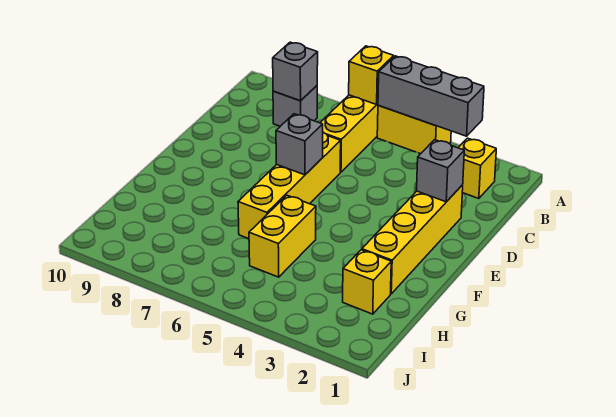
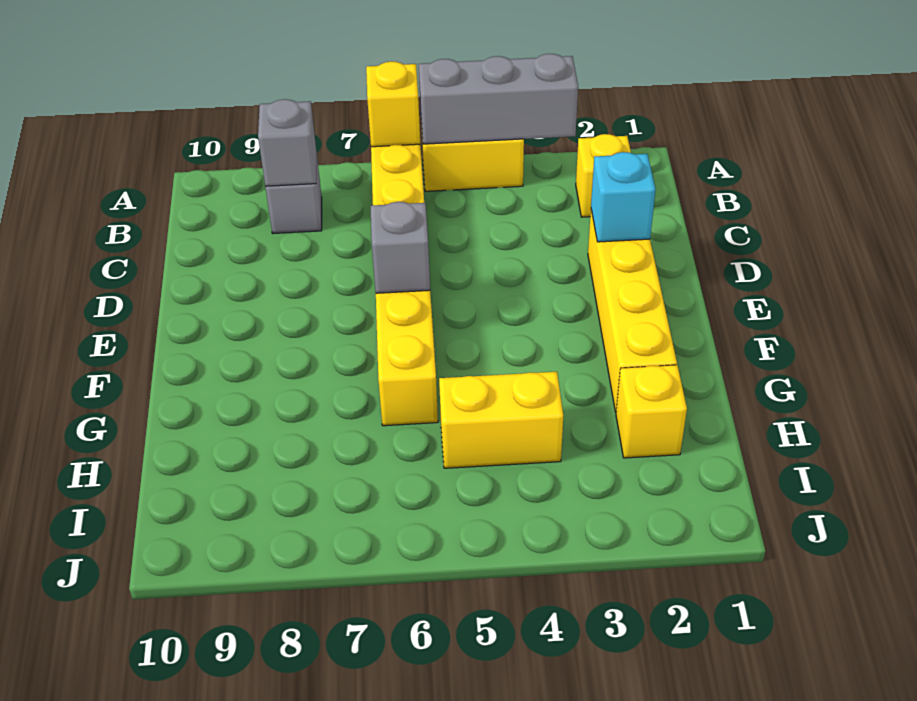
grey 1x1 brick [417,140,464,202] -> cyan 1x1 brick [591,152,656,242]
yellow 1x2 brick [249,195,316,277] -> yellow 1x2 brick turned to [439,372,563,468]

